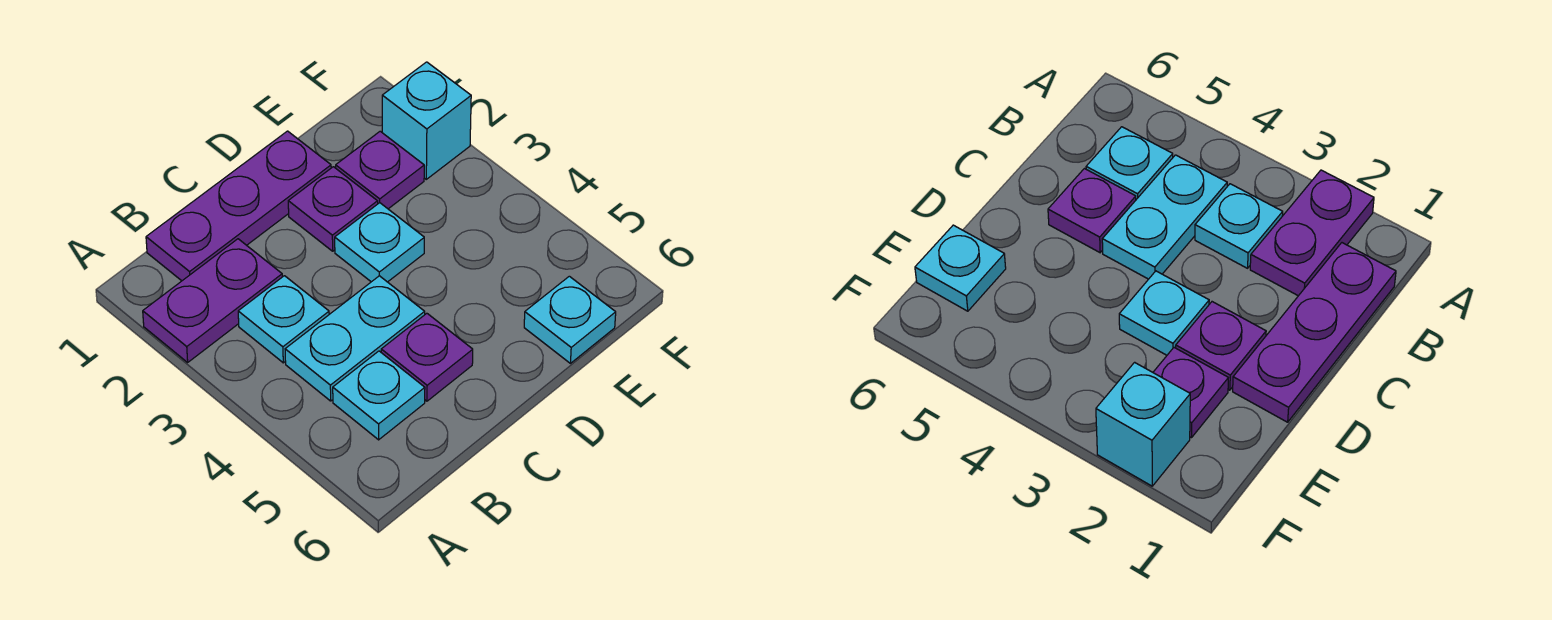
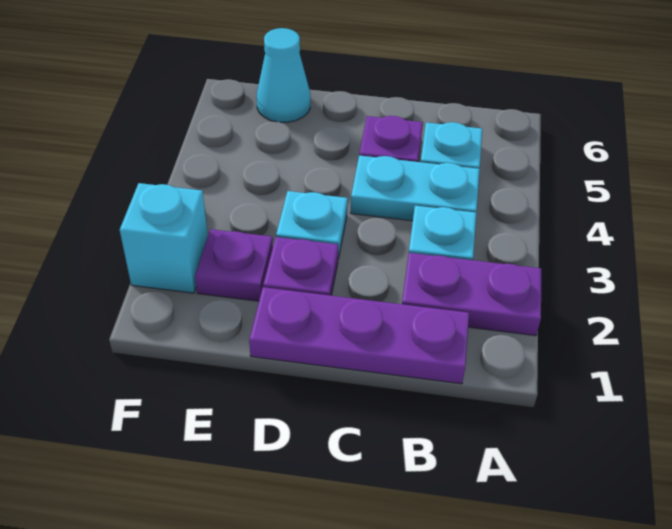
cyan 1x1 plate [524,276,616,363] -> cyan 1x1 cone [256,28,310,122]

